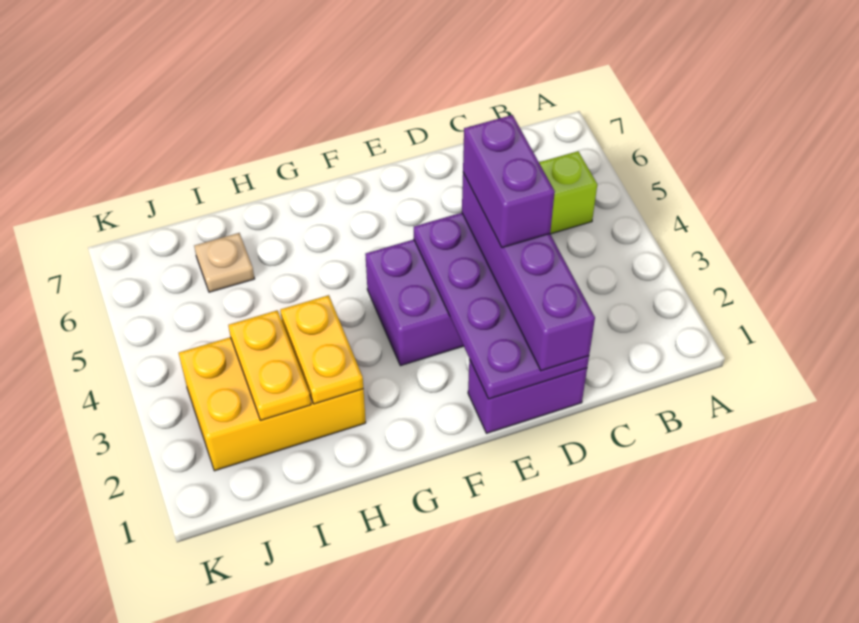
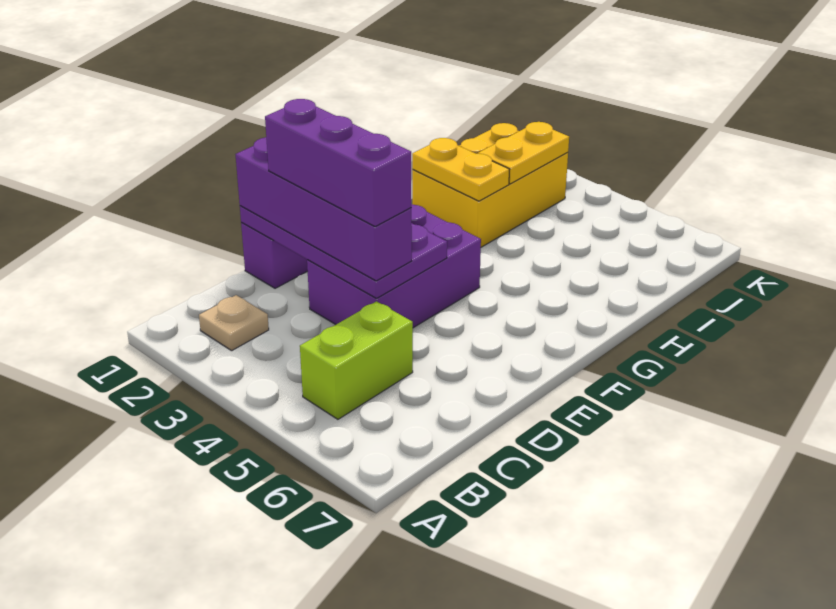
purple 1x2 brick [463,115,555,248] -> purple 1x3 brick [265,99,411,227]
yellow 1x2 plate [228,310,311,420] -> yellow 1x2 plate turned to [478,122,569,184]
tan 1x1 plate [194,233,254,292] -> tan 1x1 plate moved to [199,295,269,351]

